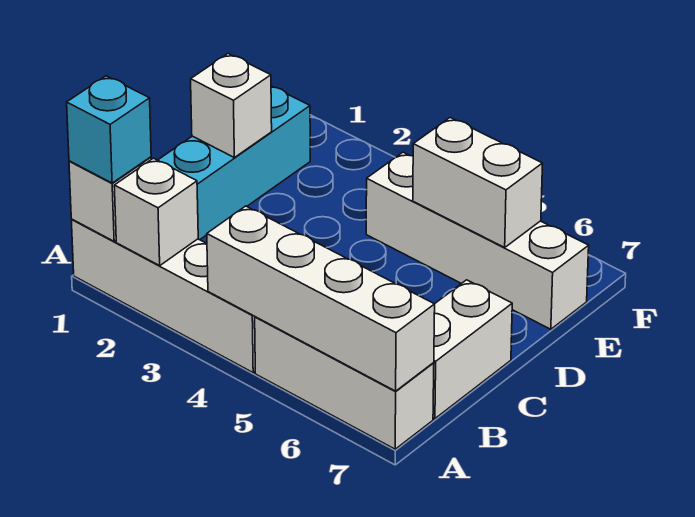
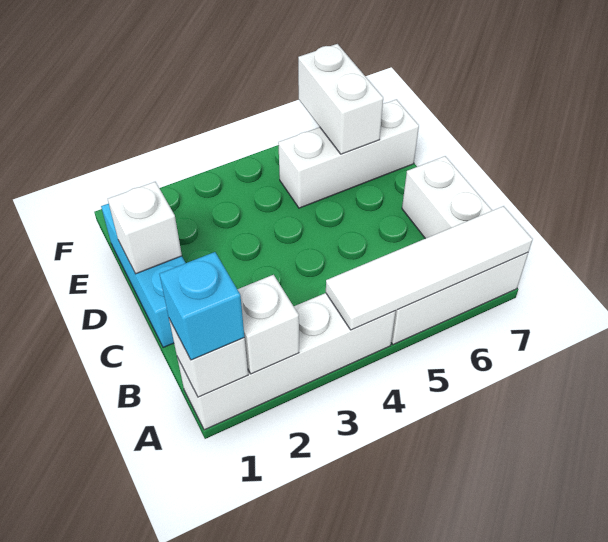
white 1x4 brick [207,206,435,391] -> white 1x4 tile [326,206,533,330]
white 1x4 brick [366,152,589,329] -> white 1x3 brick [278,99,419,208]
white 1x2 brick [413,118,543,247] -> white 1x2 brick turned to [298,44,383,154]

